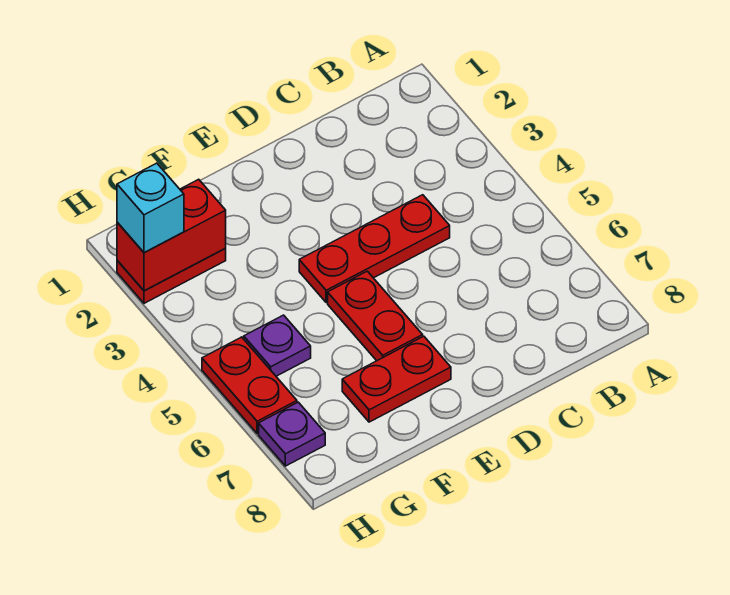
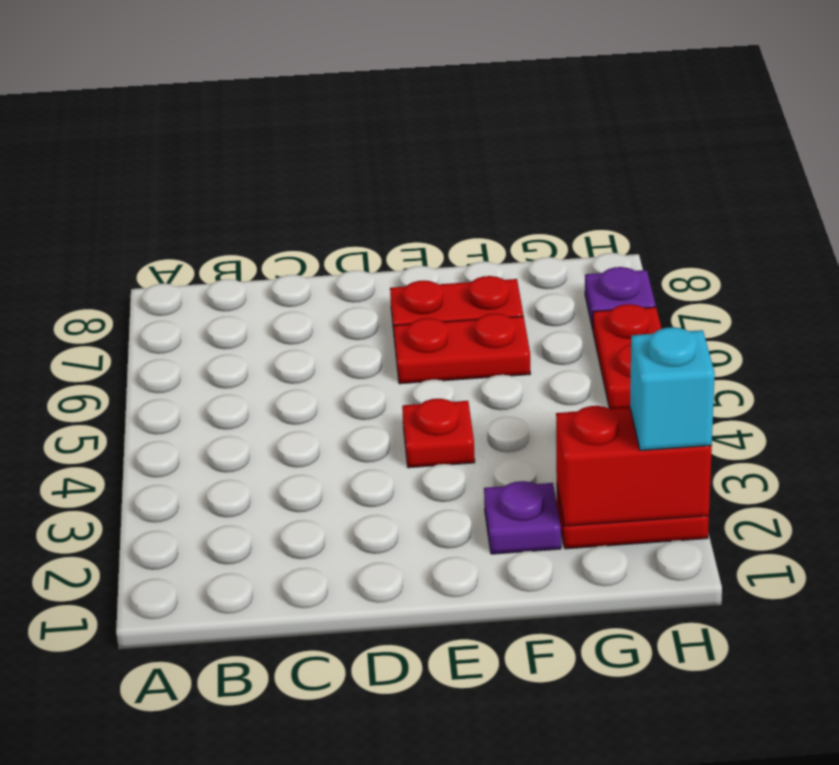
red 1x3 plate [299,195,450,303] -> red 1x1 plate [402,399,475,468]
red 1x2 plate [328,271,423,361] -> red 1x2 plate turned to [394,314,530,384]
purple 1x1 plate [244,315,311,376] -> purple 1x1 plate moved to [484,481,561,554]

